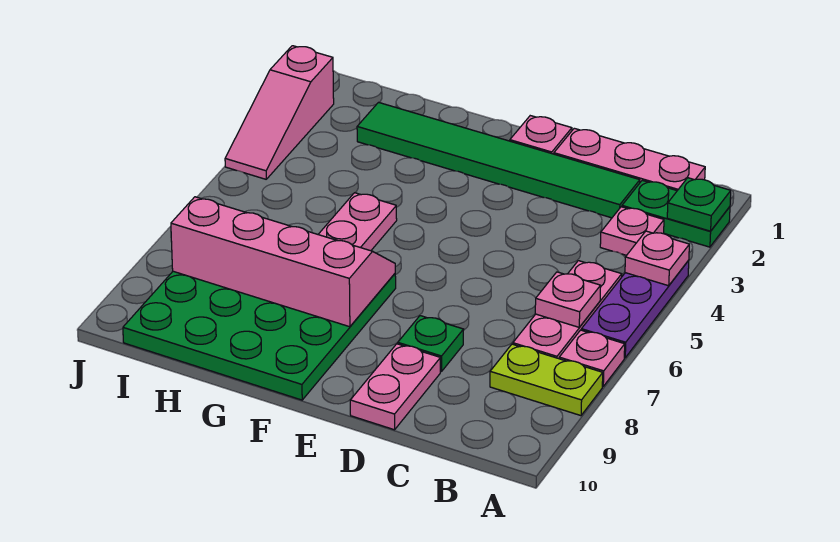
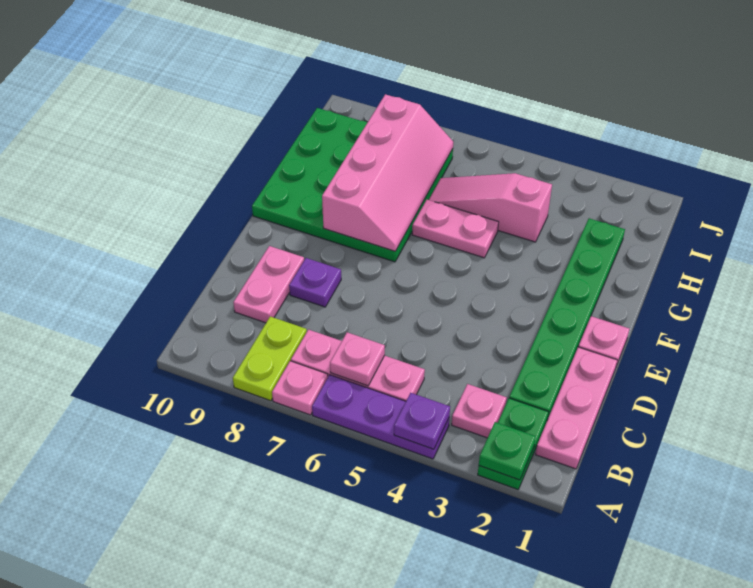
pink 1x1 plate [625,231,689,286] -> purple 1x1 plate [394,393,450,449]
green 1x6 tile [357,102,640,218] -> green 1x6 plate [509,218,625,418]
green 1x1 plate [398,316,464,372] -> purple 1x1 plate [289,258,341,307]
pink 1x2 plate [350,344,440,430] -> pink 1x2 plate turned to [233,246,304,323]
pink 1x3 slope [225,46,334,179] -> pink 1x3 slope moved to [429,173,552,242]

